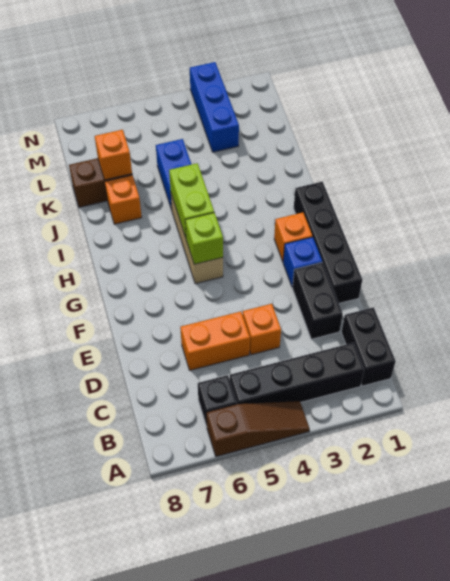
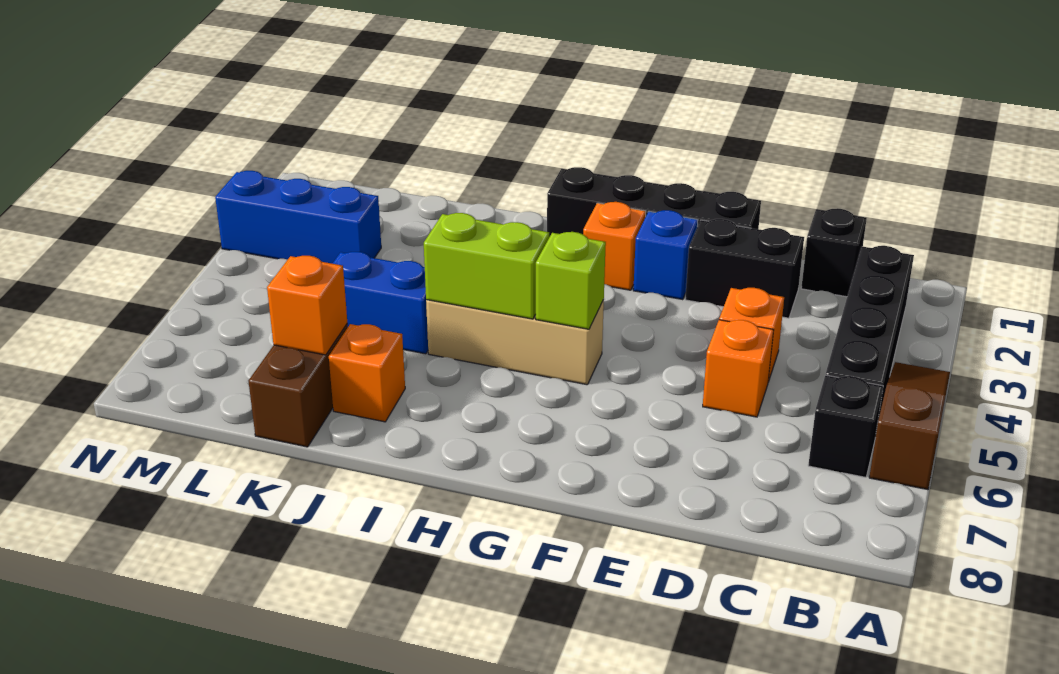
black 1x2 brick [342,307,396,386] -> black 1x1 brick [801,208,867,297]
orange 1x2 brick [180,312,250,370] -> orange 1x1 brick [703,320,774,417]

